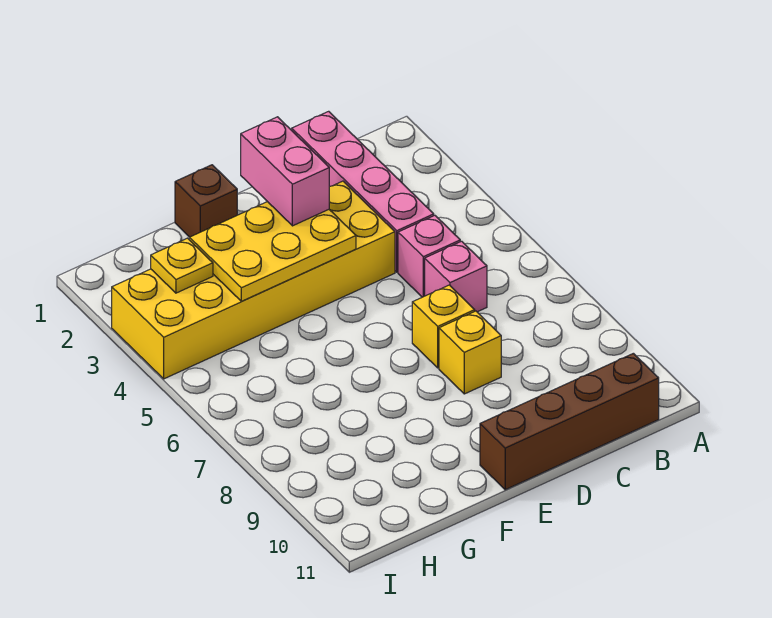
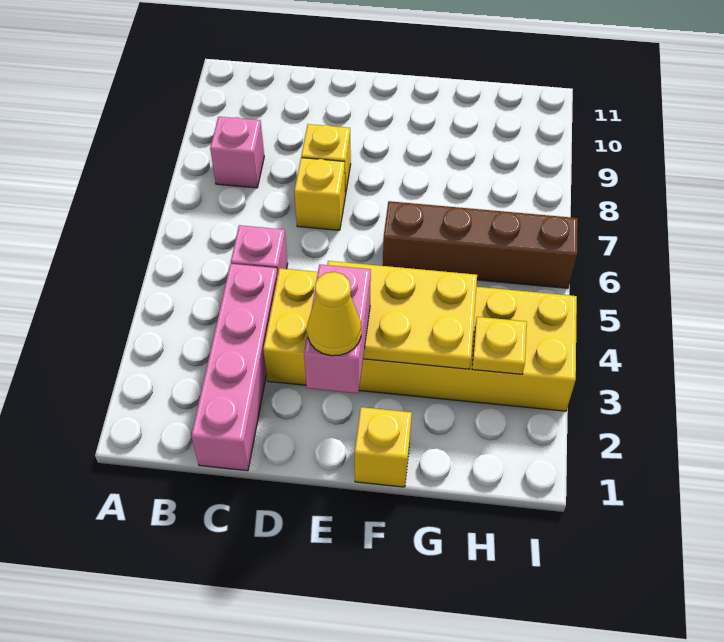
brown 1x4 brick [480,353,659,490] -> brown 1x4 brick moved to [383,201,578,288]
pink 1x1 brick [425,241,487,312] -> pink 1x1 brick moved to [210,117,264,188]
none -> yellow 1x1 cone [307,272,361,356]
brown 1x1 brick [175,165,237,237] -> yellow 1x1 brick [355,407,412,487]

